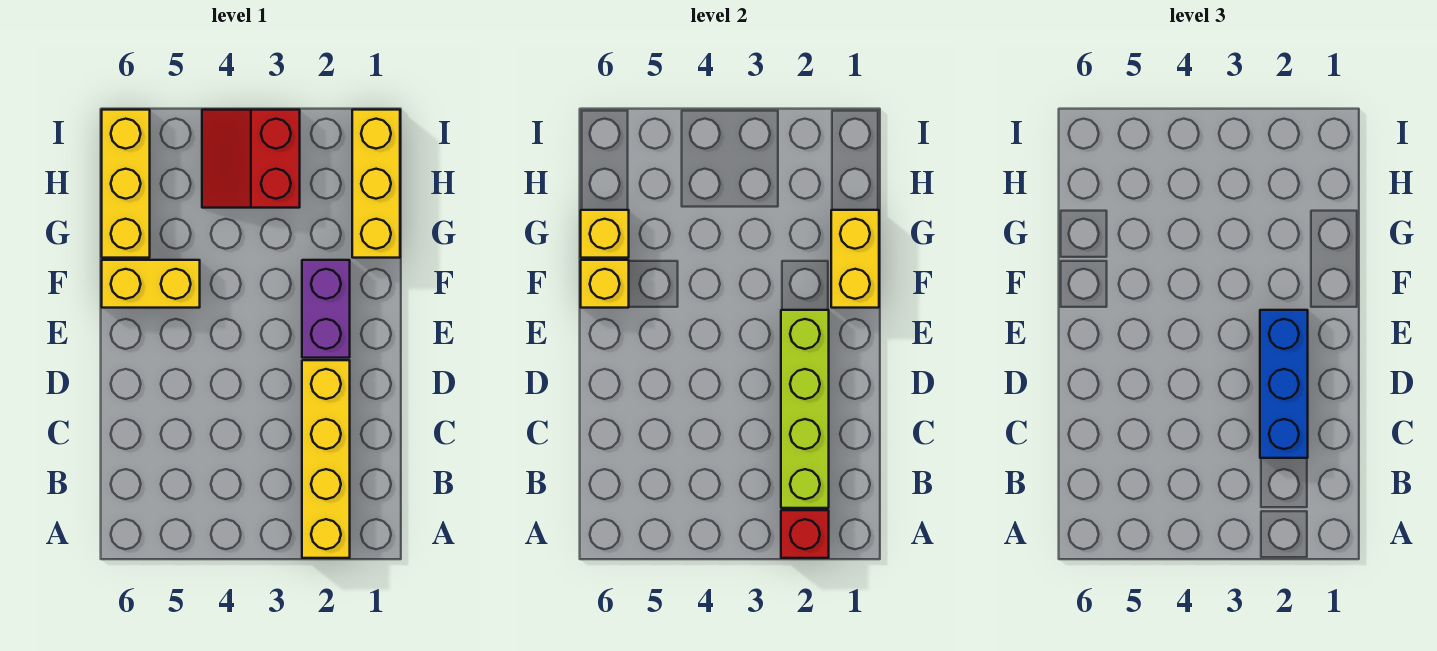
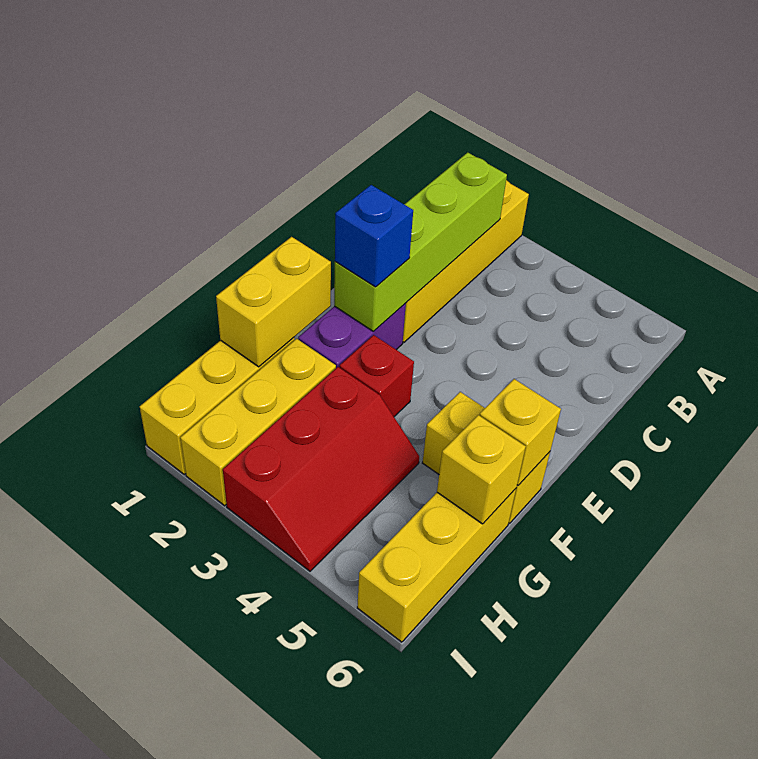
red 1x1 brick [781,510,829,558] -> red 1x1 brick moved to [340,335,414,417]
blue 1x3 brick [1260,310,1308,458] -> blue 1x1 brick [335,185,413,287]
none -> yellow 1x3 brick [180,339,336,506]
red 2x2 slope [202,110,300,208] -> red 2x3 slope [223,367,419,571]

